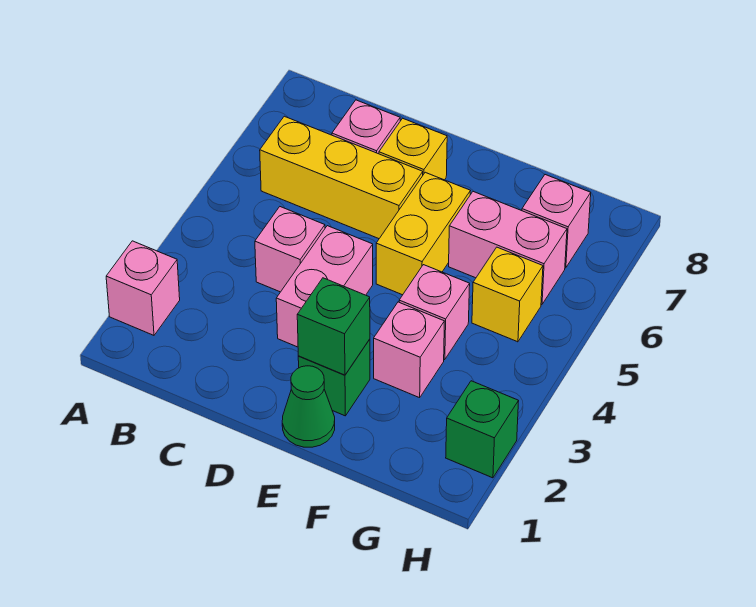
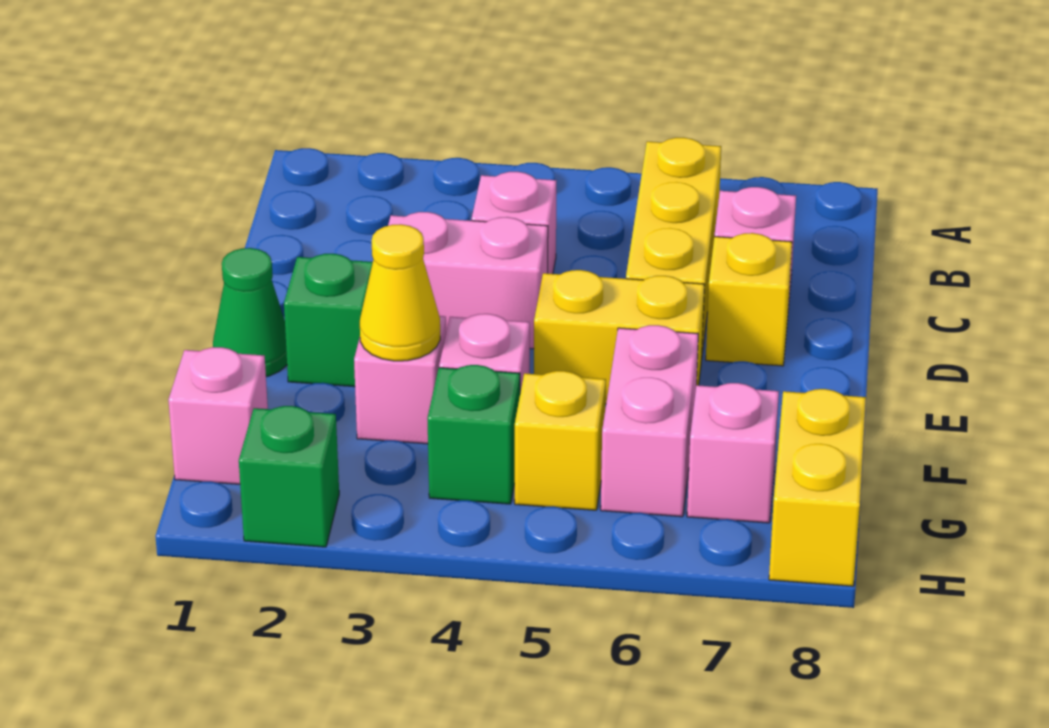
pink 1x1 brick [106,241,180,335] -> pink 1x1 brick moved to [168,347,268,484]
green 1x1 brick [297,278,370,375] -> green 1x1 brick moved to [427,365,520,504]
none -> yellow 1x1 cone [360,224,440,361]
none -> yellow 1x2 brick [769,389,866,586]

